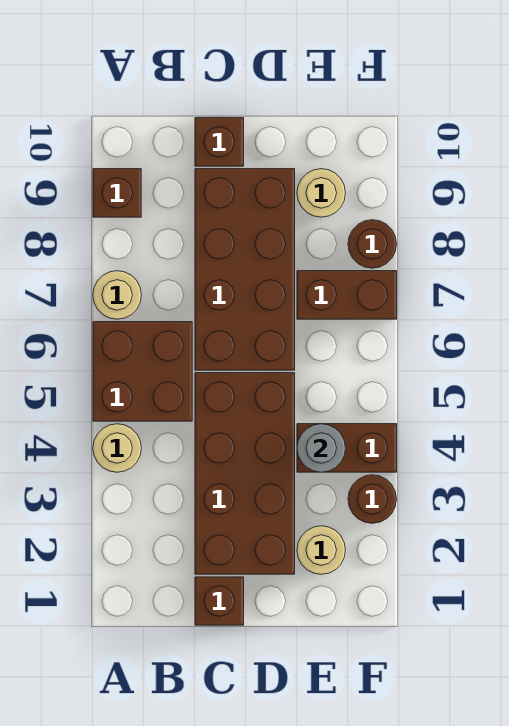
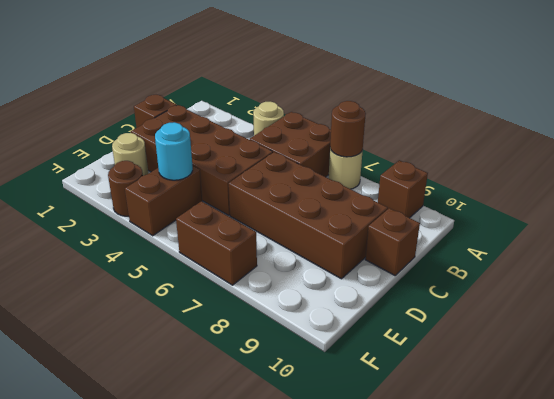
grey 1x1 round brick [297,424,345,472] -> cyan 1x1 round brick [155,122,193,180]
brown 1x2 brick [297,271,397,319] -> brown 1x2 brick turned to [176,201,257,285]
tan 1x1 round brick [297,169,345,217] -> none
brown 1x1 round brick [348,220,397,268] -> brown 1x1 round brick moved to [330,101,366,157]

